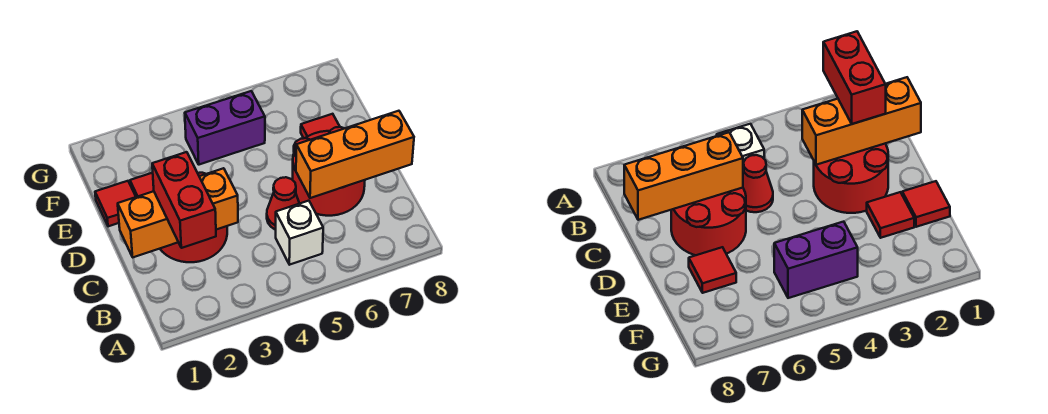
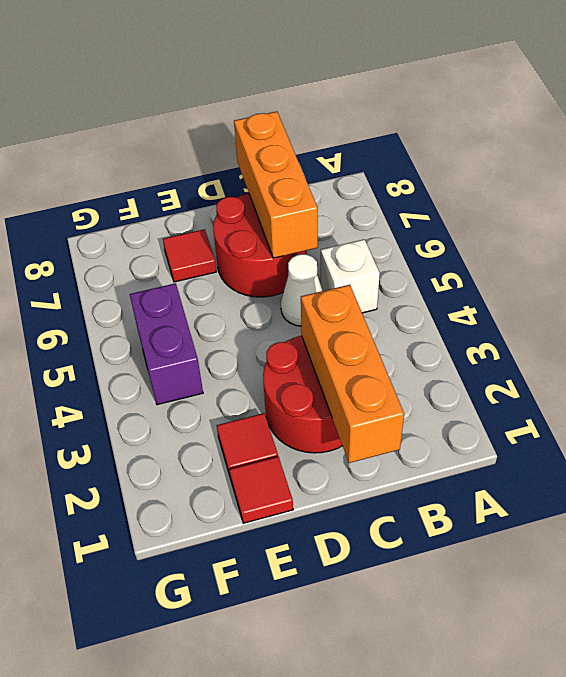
red 1x2 brick [152,152,216,248] -> none
red 1x1 cone [267,177,299,230] -> white 1x1 cone [281,254,323,326]

